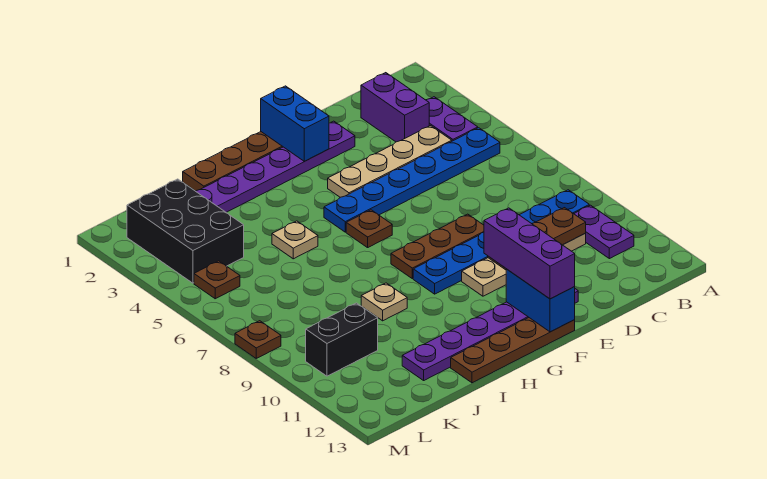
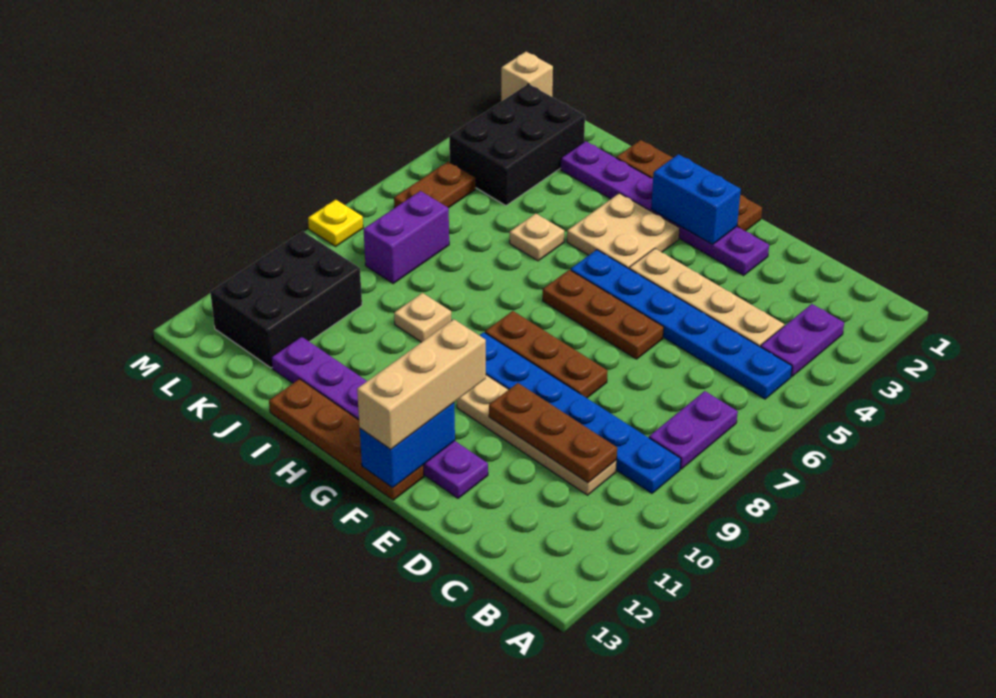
purple 1x2 plate [574,205,634,259] -> purple 1x2 plate moved to [649,391,738,469]
purple 1x2 brick [361,73,429,142] -> purple 1x2 brick moved to [364,191,449,283]
blue 1x2 brick [261,86,329,161] -> blue 1x2 brick turned to [651,154,741,245]
purple 1x3 brick [484,208,575,299] -> tan 1x3 brick [357,319,486,449]
none -> tan 2x2 plate [567,193,680,268]
brown 1x1 plate [346,210,392,248] -> brown 1x3 plate [543,270,664,359]
black 1x2 brick [306,303,378,376] -> black 2x3 brick [210,231,362,368]
brown 1x1 plate [194,261,240,299] -> brown 1x2 plate [394,161,476,208]
none -> tan 1x1 brick [501,52,553,101]
brown 1x1 plate [235,321,281,358] -> yellow 1x1 plate [308,200,363,246]

